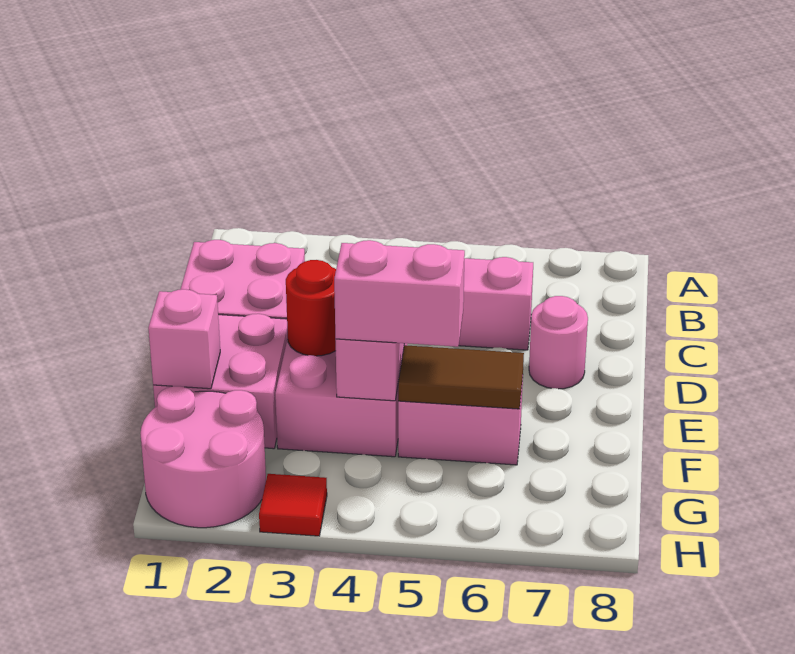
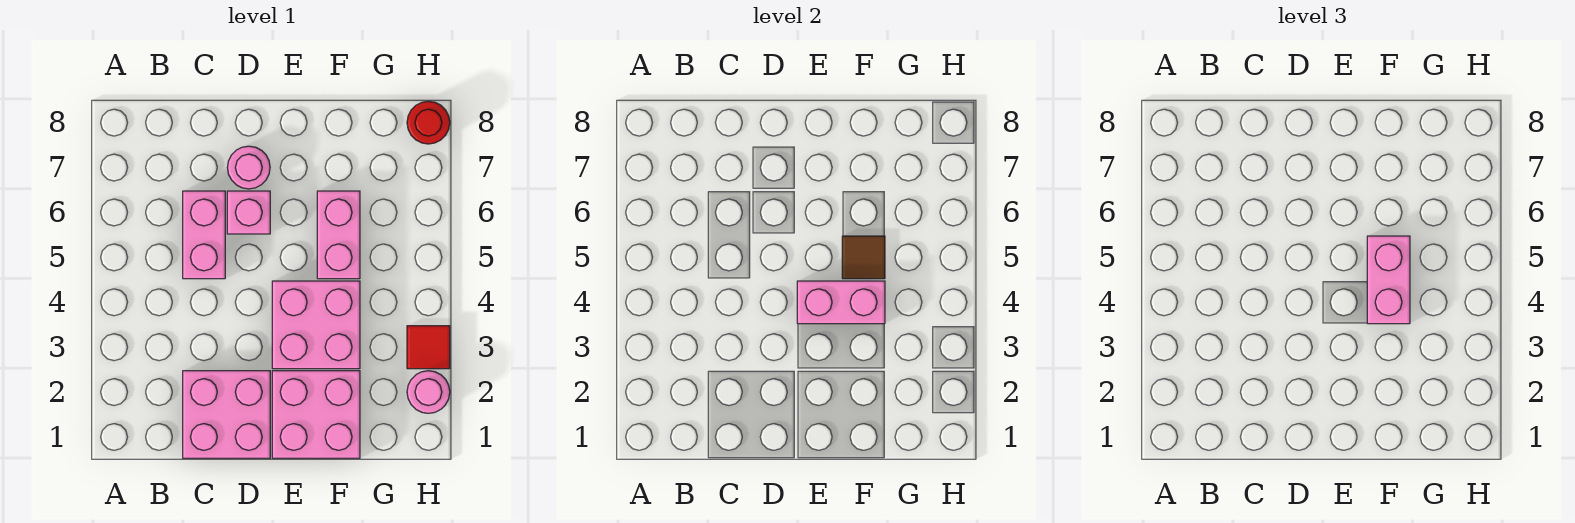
red 1x1 round brick [286,260,336,356] -> red 1x1 round brick moved to [407,101,450,144]
pink 1x1 brick [148,289,220,389] -> pink 1x1 brick moved to [227,191,270,234]
brown 1x2 tile [398,345,524,409] -> brown 1x1 tile [842,236,885,279]
pink 2x2 round brick [140,386,266,528] -> pink 1x1 round brick [407,371,450,413]

